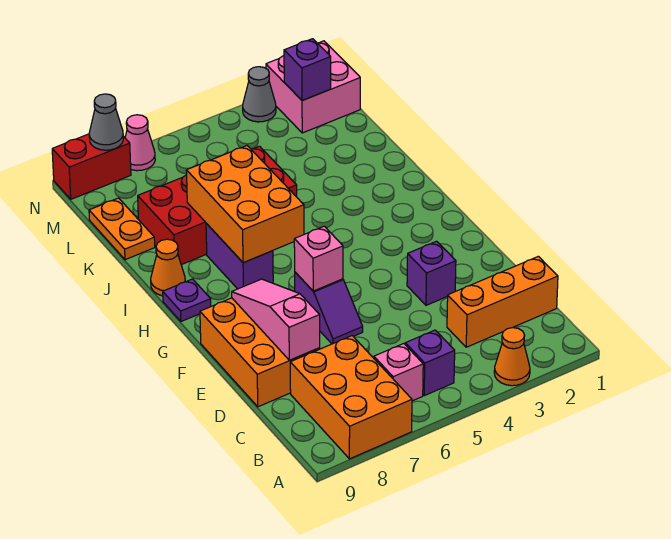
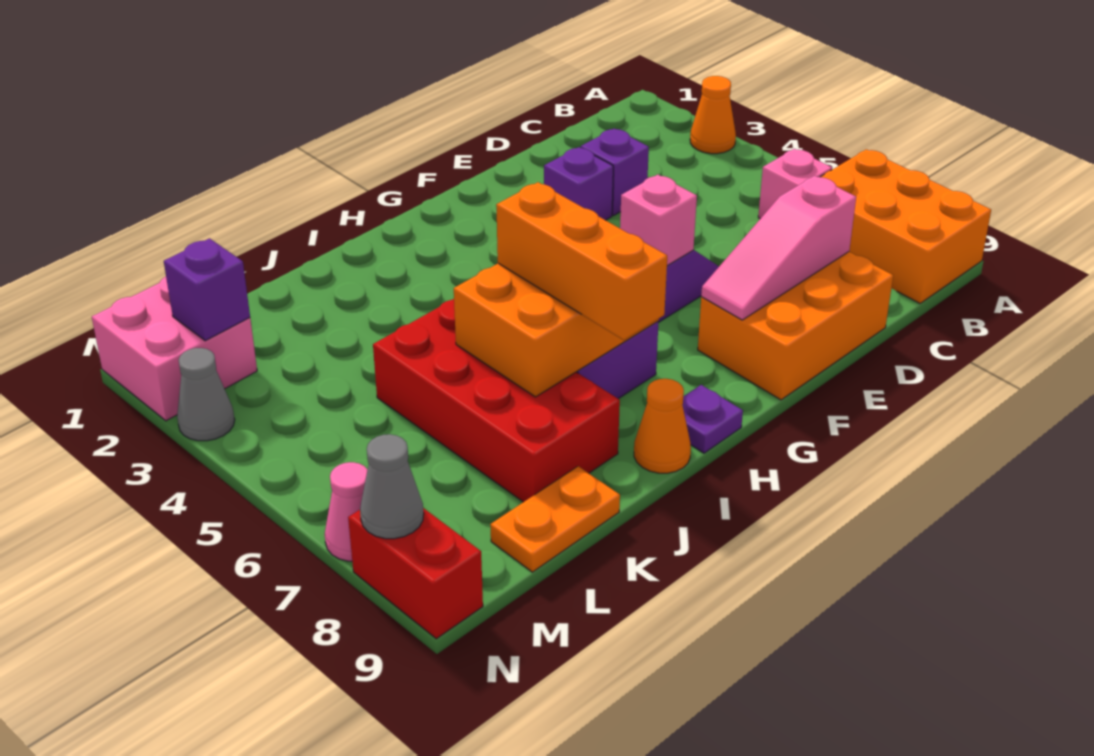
orange 2x3 brick [290,336,412,459] -> orange 2x3 brick turned to [821,149,991,303]
purple 1x1 brick [405,330,455,396] -> purple 1x1 brick moved to [581,129,649,215]
orange 1x3 brick [447,256,558,347] -> orange 1x3 brick moved to [496,182,667,340]

